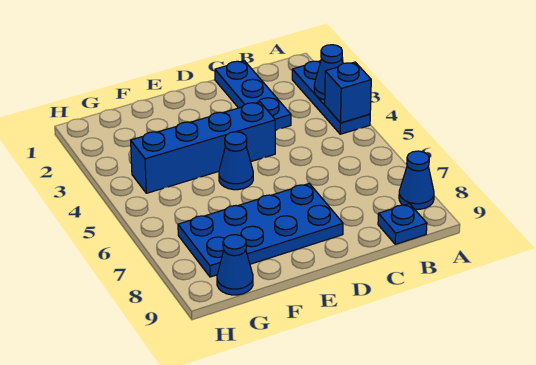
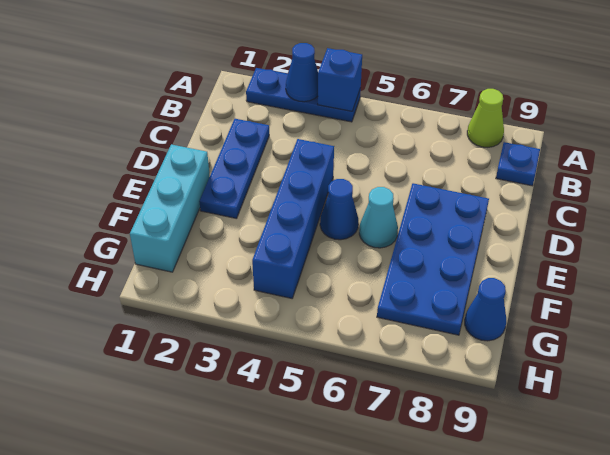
blue 1x1 cone [399,151,434,209] -> lime 1x1 cone [467,89,504,147]
blue 1x3 plate [215,61,291,130] -> blue 1x3 plate turned to [199,119,269,219]
none -> cyan 1x3 brick [130,144,210,272]
none -> cyan 1x1 cone [359,187,398,248]

